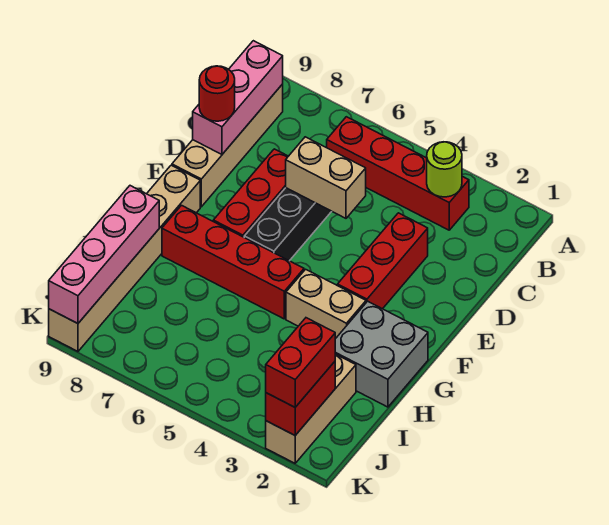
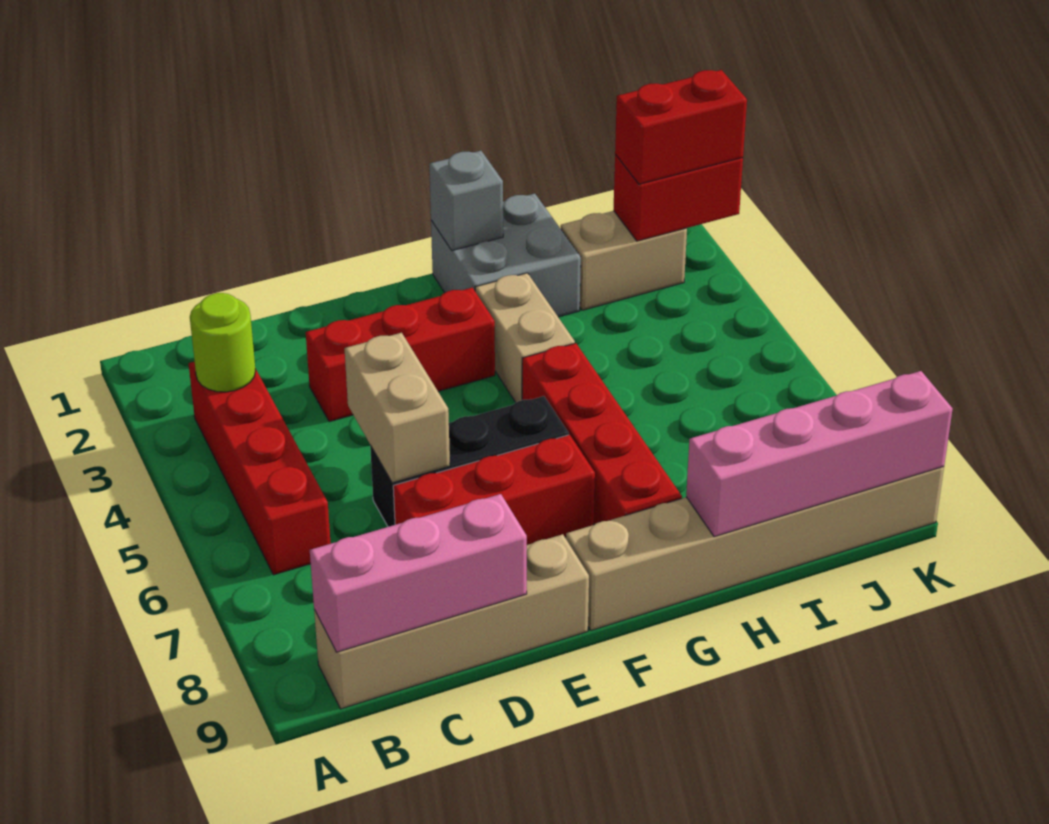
red 1x1 round brick [199,66,235,121] -> none
none -> grey 1x1 brick [429,151,503,251]
tan 1x3 brick [266,354,356,463] -> tan 1x2 brick [561,211,687,310]

